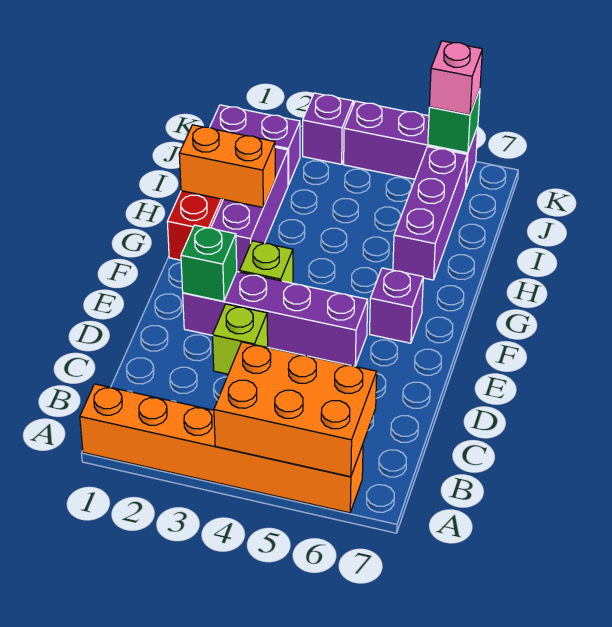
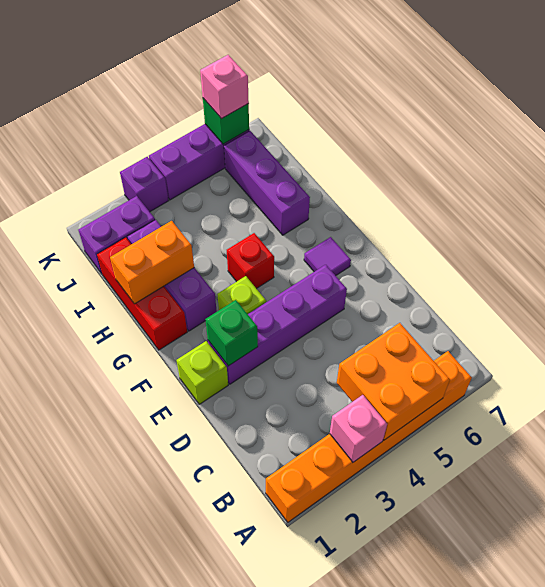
none -> pink 1x1 brick [330,395,387,462]
orange 2x3 brick [214,342,377,477] -> orange 2x2 brick [337,323,450,440]
lime 1x1 brick [212,304,268,374] -> lime 1x1 brick moved to [177,341,228,404]
purple 1x1 brick [370,268,423,343] -> purple 1x1 tile [304,237,351,276]
none -> red 1x1 brick [227,233,274,289]

